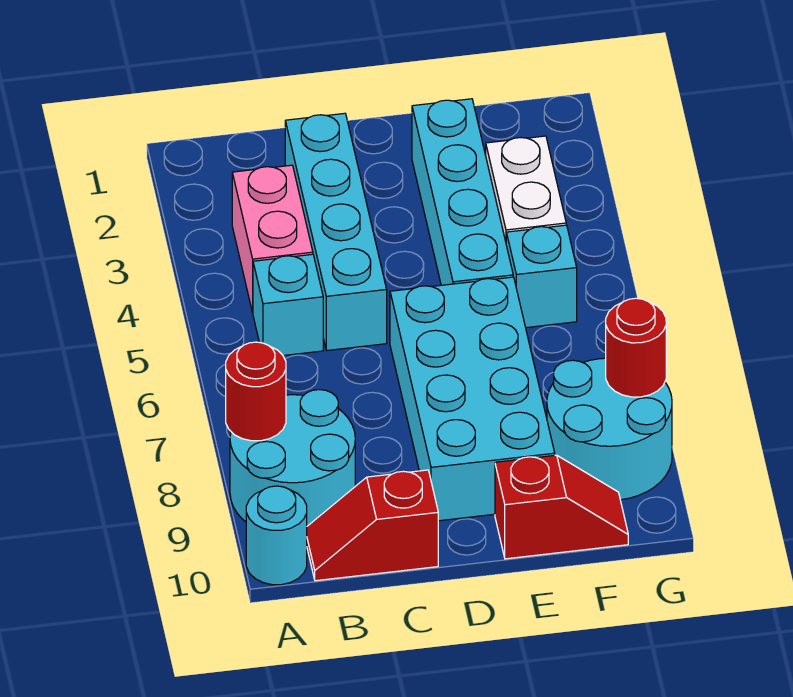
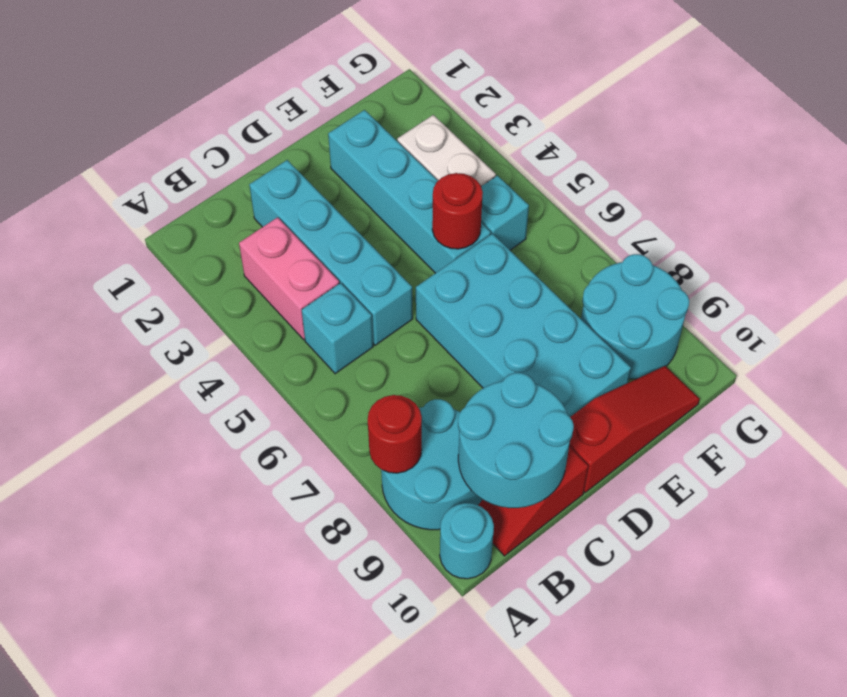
none -> cyan 2x2 round brick [458,373,574,508]
red 1x2 slope [495,455,628,559] -> red 1x3 slope [569,366,700,493]
red 1x1 round brick [606,298,666,397] -> red 1x1 round brick moved to [432,173,483,249]

